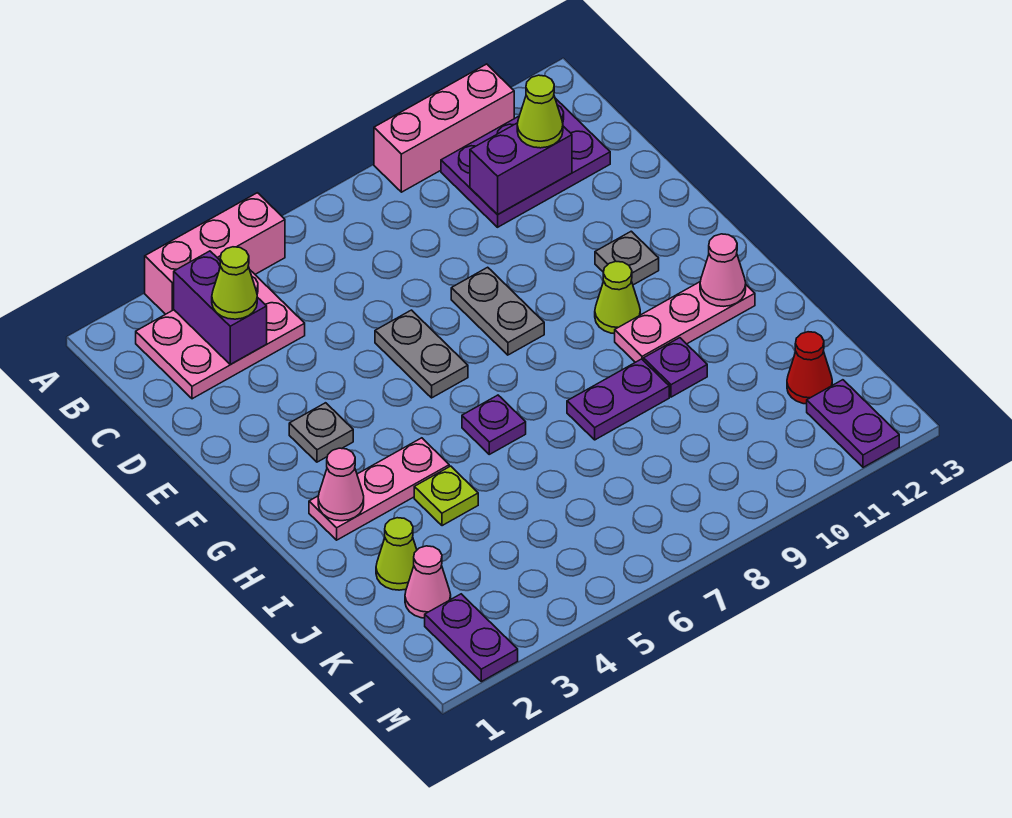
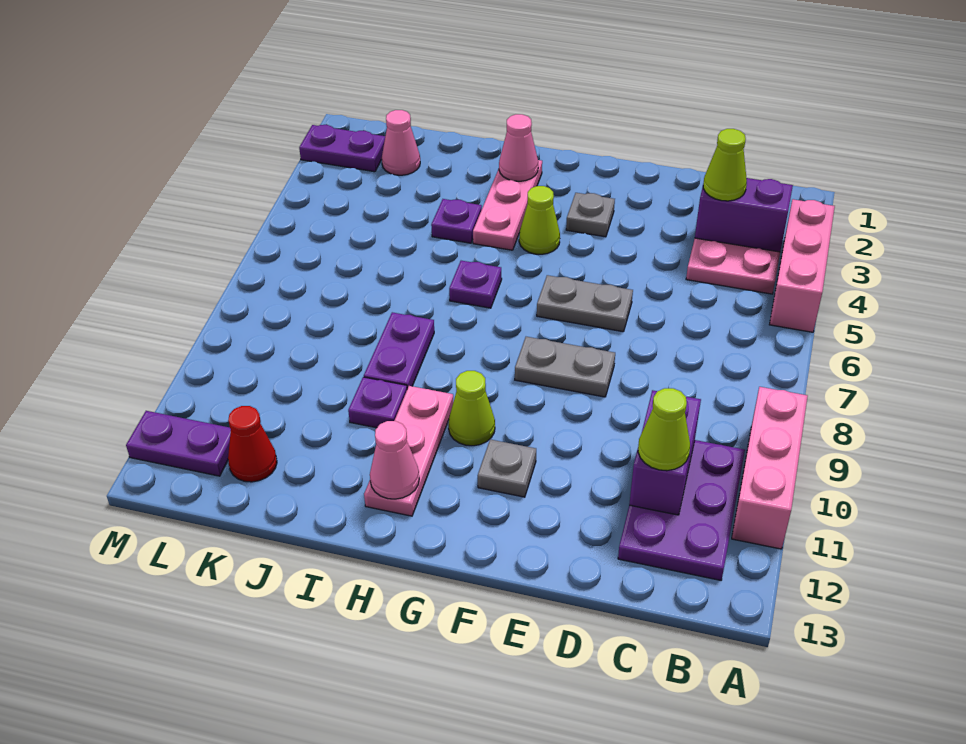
lime 1x1 plate [414,466,478,526] -> purple 1x1 plate [431,199,482,243]
lime 1x1 cone [376,518,417,590] -> lime 1x1 cone moved to [519,186,560,254]

